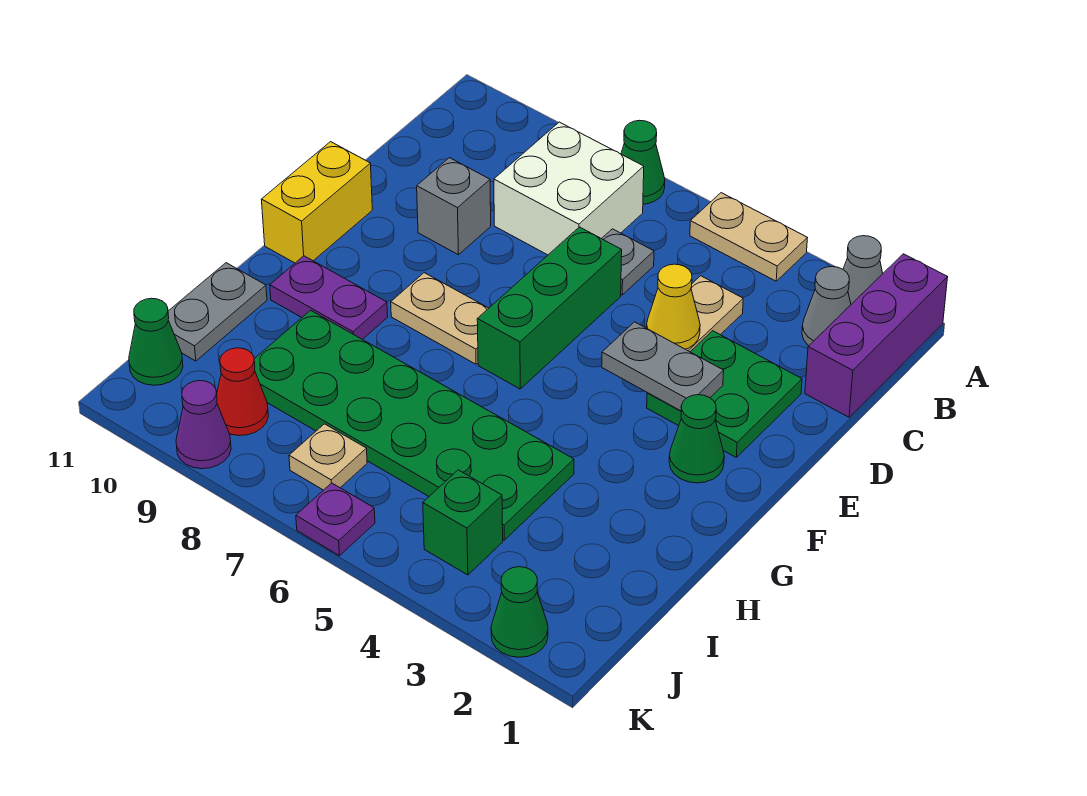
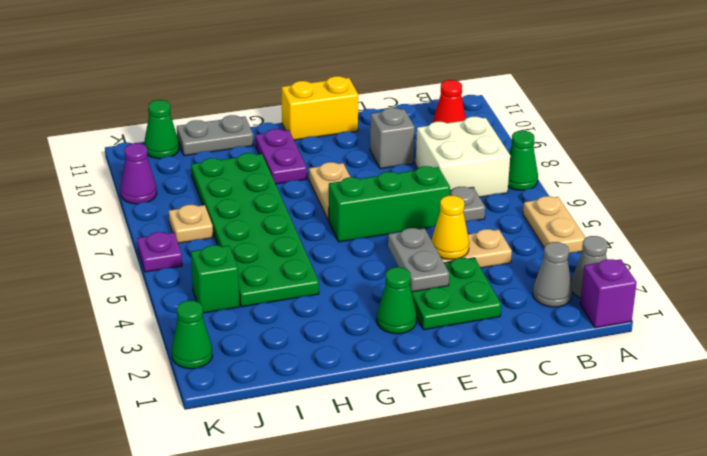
purple 1x3 brick [805,254,948,417] -> purple 1x1 brick [580,259,637,328]
red 1x1 cone [217,348,268,436] -> red 1x1 cone moved to [433,80,466,123]

